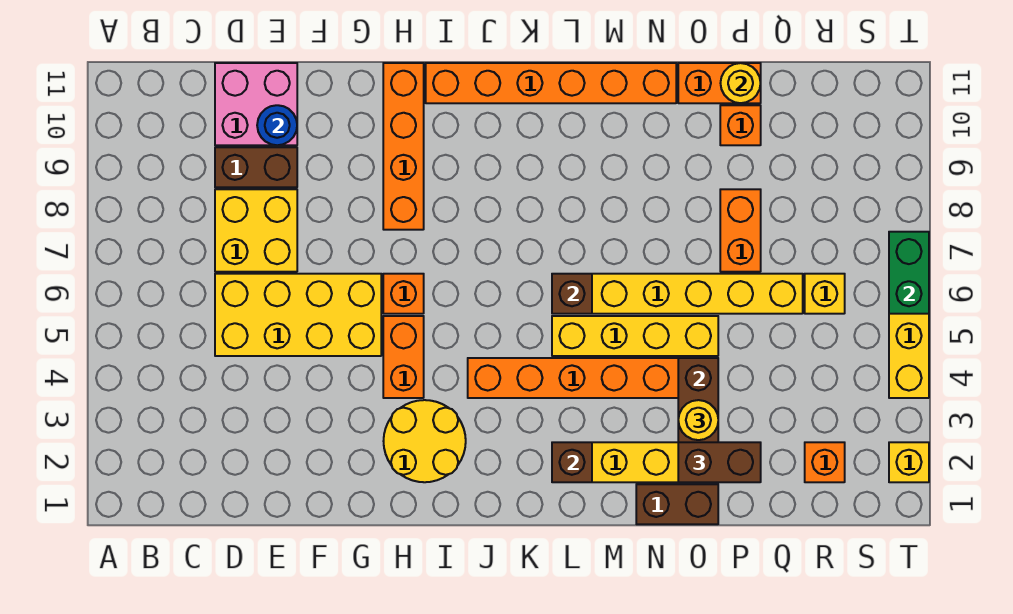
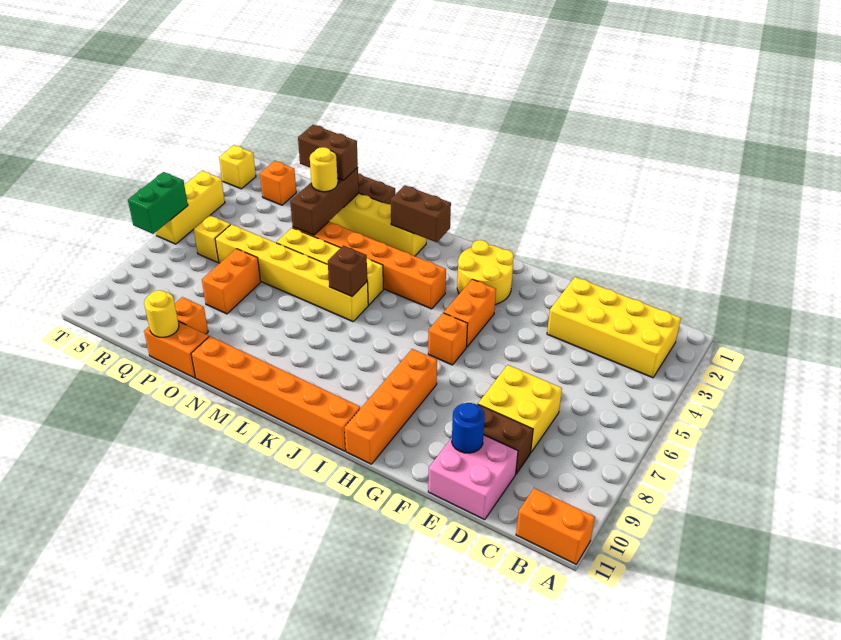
none -> orange 1x2 brick [516,488,595,564]
yellow 2x4 brick [215,274,381,356] -> yellow 2x4 brick moved to [547,277,681,378]
brown 1x1 brick [552,442,592,482] -> brown 1x2 brick [391,185,451,242]

